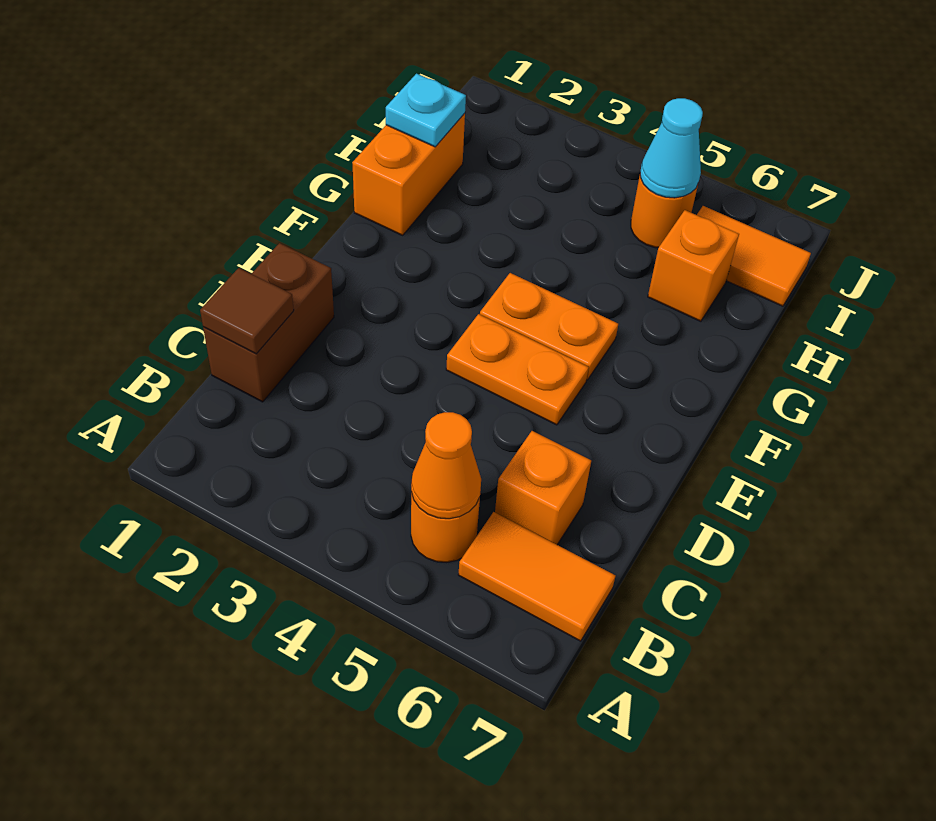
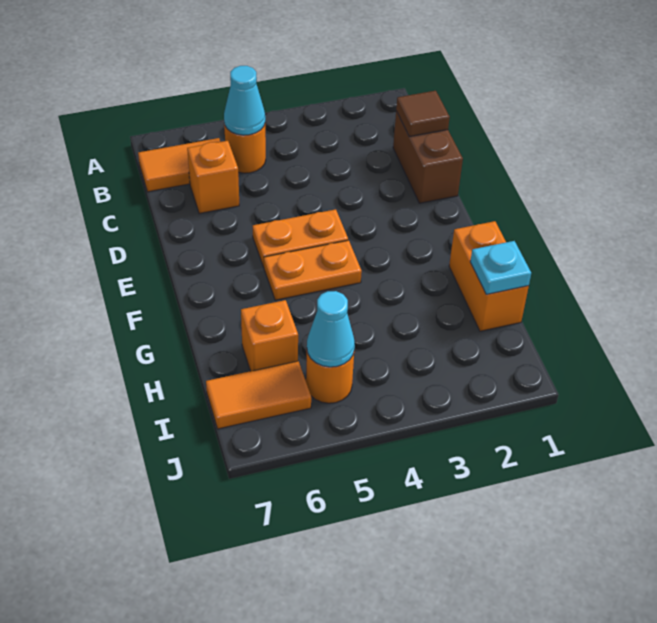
orange 1x1 cone [411,412,481,519] -> cyan 1x1 cone [224,66,265,135]

